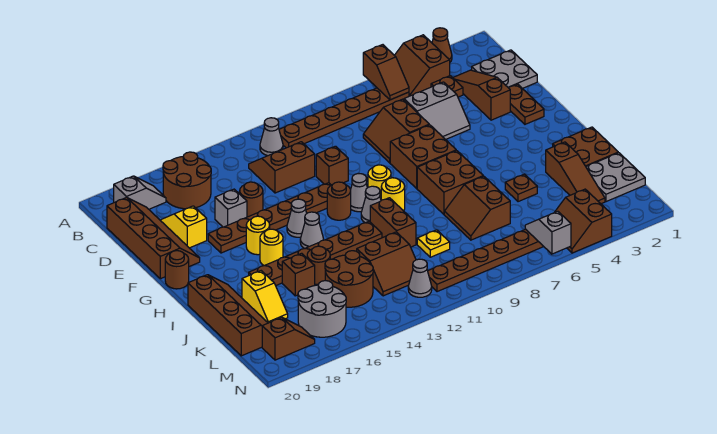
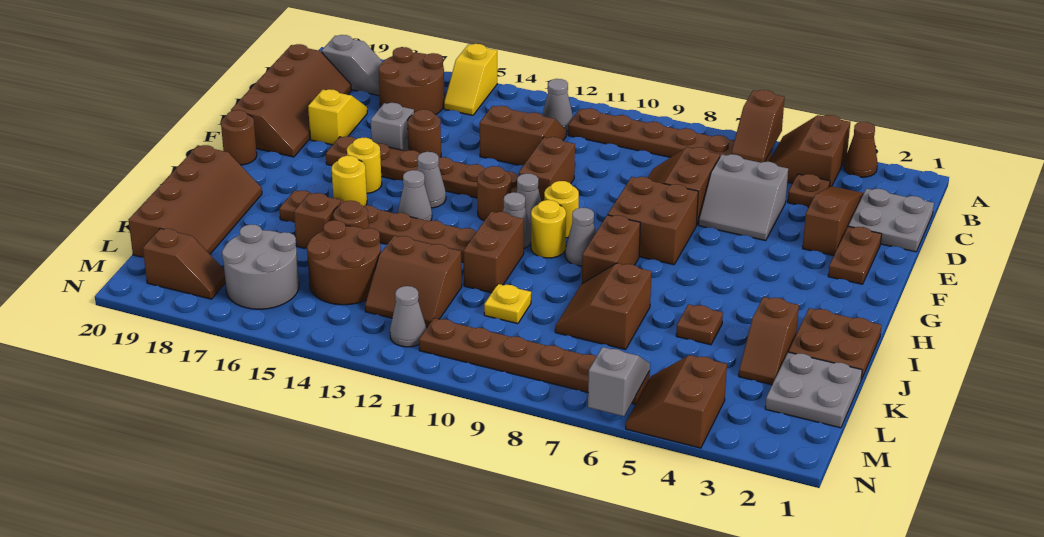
brown 1x1 brick [316,146,348,185] -> brown 1x2 brick [519,137,575,201]
brown 2x2 brick [417,151,483,214] -> brown 1x2 brick [582,215,640,284]
none -> grey 1x1 cone [565,208,596,266]
brown 1x3 slope [546,142,605,204] -> brown 1x2 slope [739,297,799,385]
yellow 1x2 slope [242,271,288,323] -> yellow 1x2 slope moved to [444,44,497,115]

